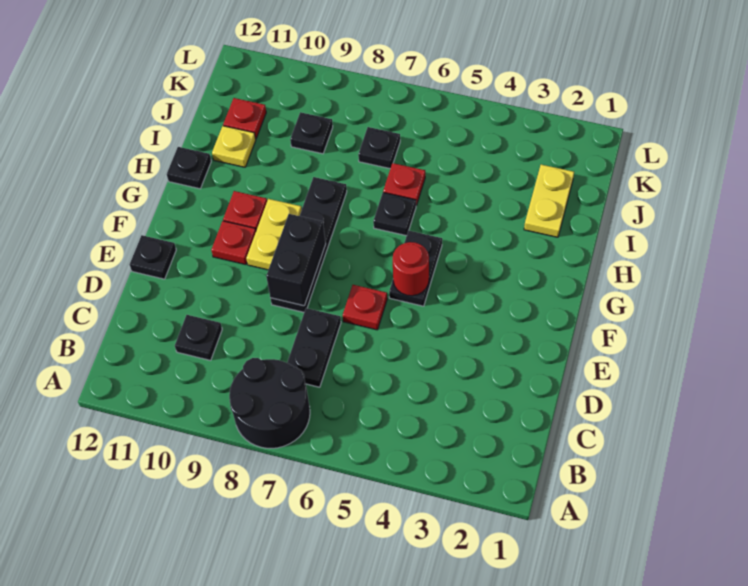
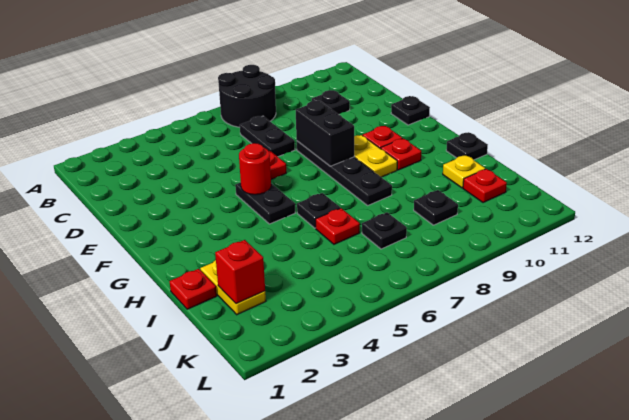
none -> red 1x1 plate [169,269,217,309]
none -> red 1x1 brick [215,240,265,304]

